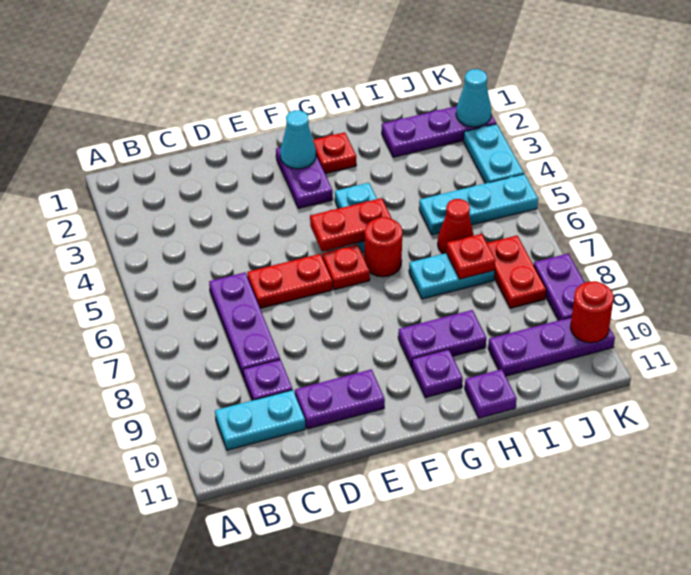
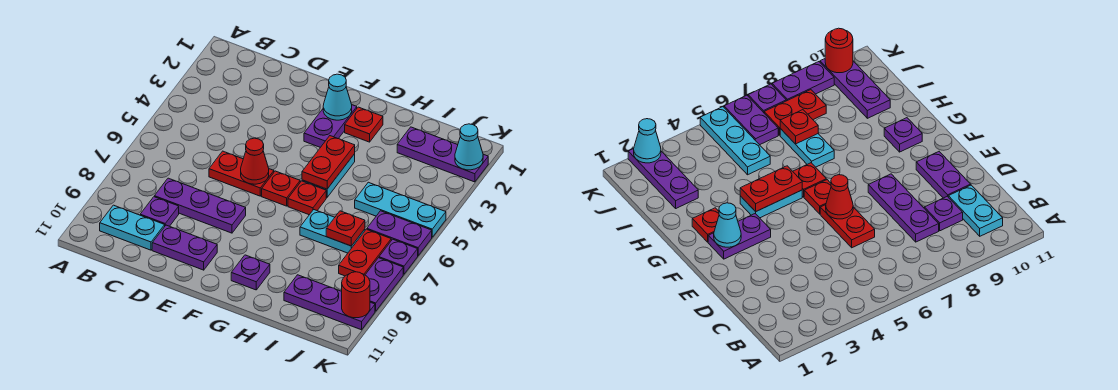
purple 1x3 plate [209,272,280,377] -> purple 1x3 plate turned to [154,178,246,233]
red 1x2 plate [310,198,392,251] -> red 1x2 plate turned to [302,136,355,189]
red 1x1 round brick [364,217,402,277] -> red 1x1 plate [288,181,326,215]
purple 1x2 plate [398,310,486,367] -> purple 1x2 plate moved to [367,211,432,256]
purple 1x1 plate [465,369,517,418] -> purple 1x1 plate moved to [379,239,418,274]
red 1x1 cone [438,199,474,254] -> red 1x1 cone moved to [241,138,269,184]
cyan 1x2 plate [463,124,524,183] -> none

